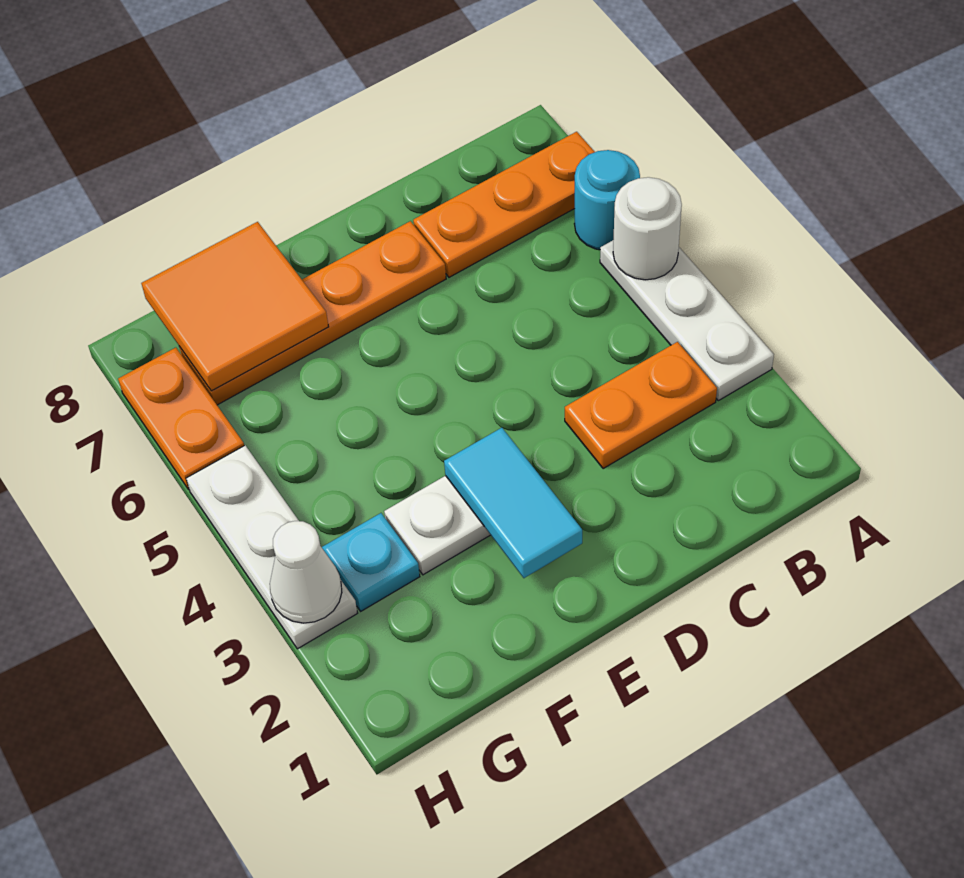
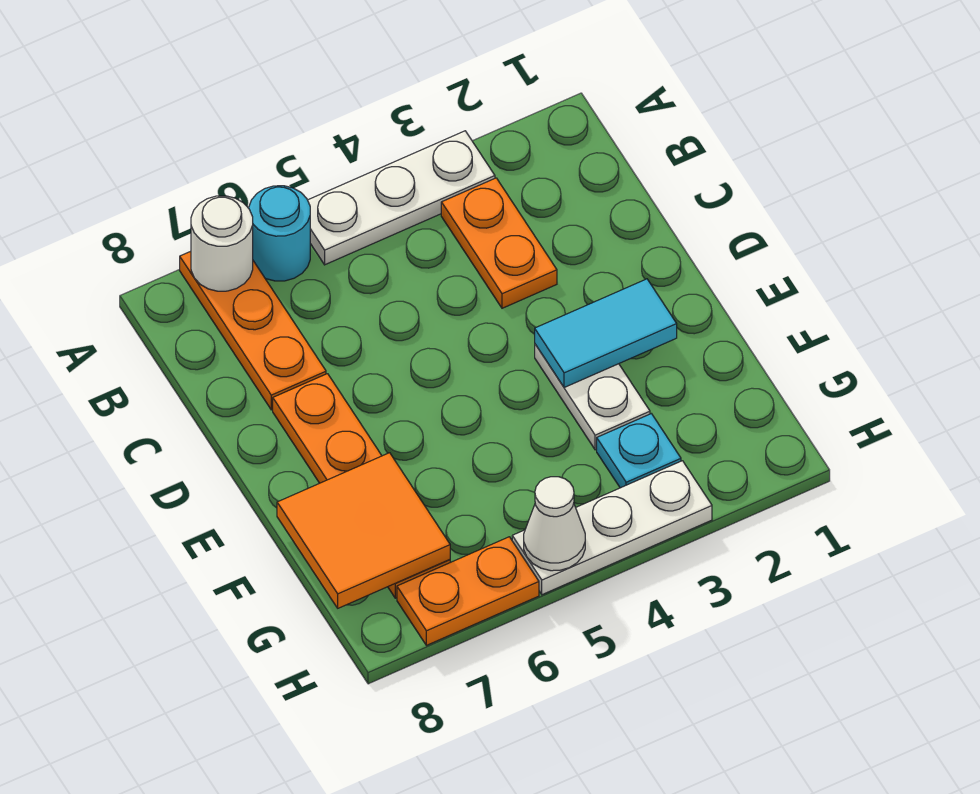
white 1x1 round brick [613,177,682,280] -> white 1x1 round brick moved to [191,196,253,291]
white 1x1 cone [270,521,342,623] -> white 1x1 cone moved to [524,477,585,571]

